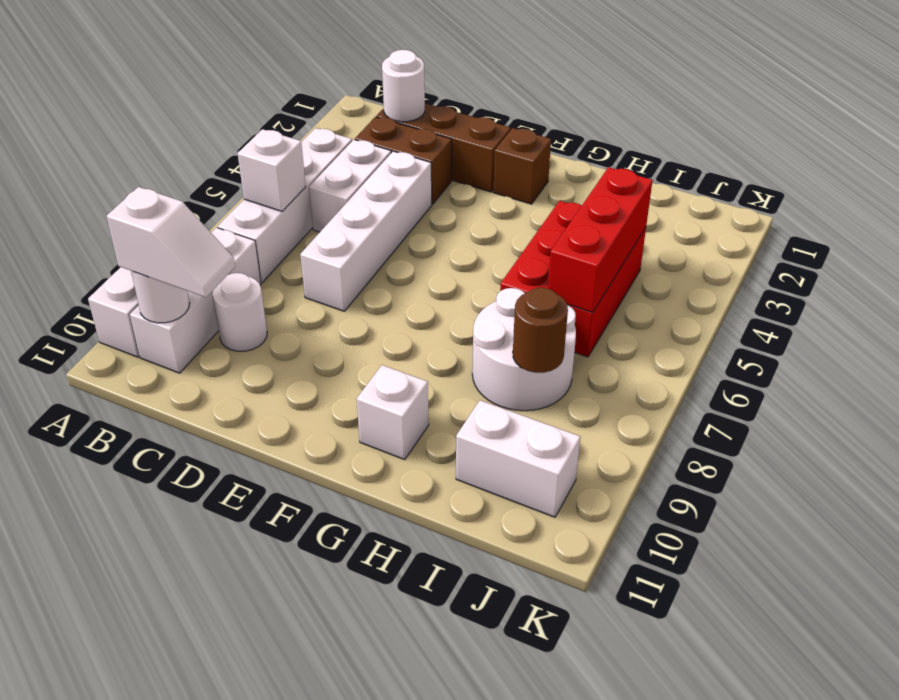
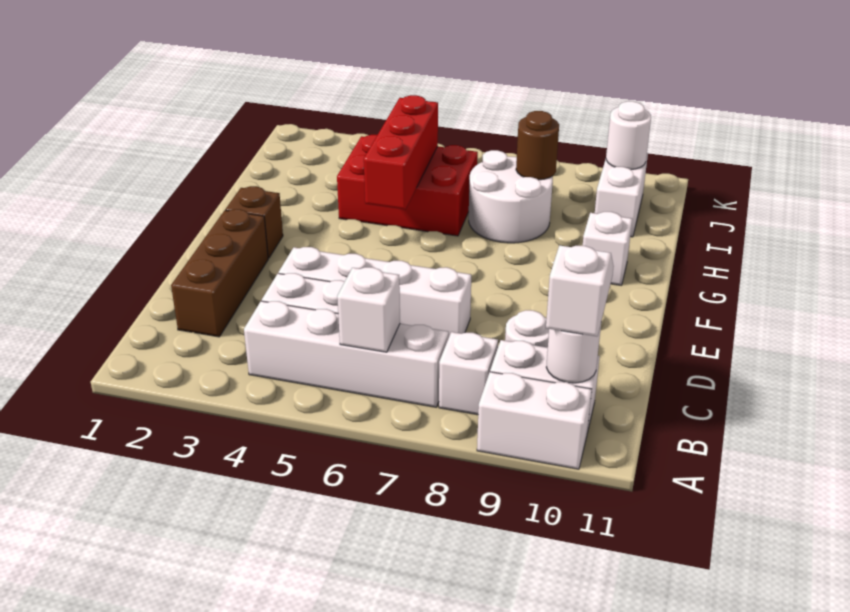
white 1x1 round brick [382,50,425,122] -> white 1x1 round brick moved to [606,101,651,170]
brown 1x2 brick [355,117,452,204] -> none
red 1x3 brick [548,167,653,313] -> red 1x3 brick turned to [364,95,438,209]

